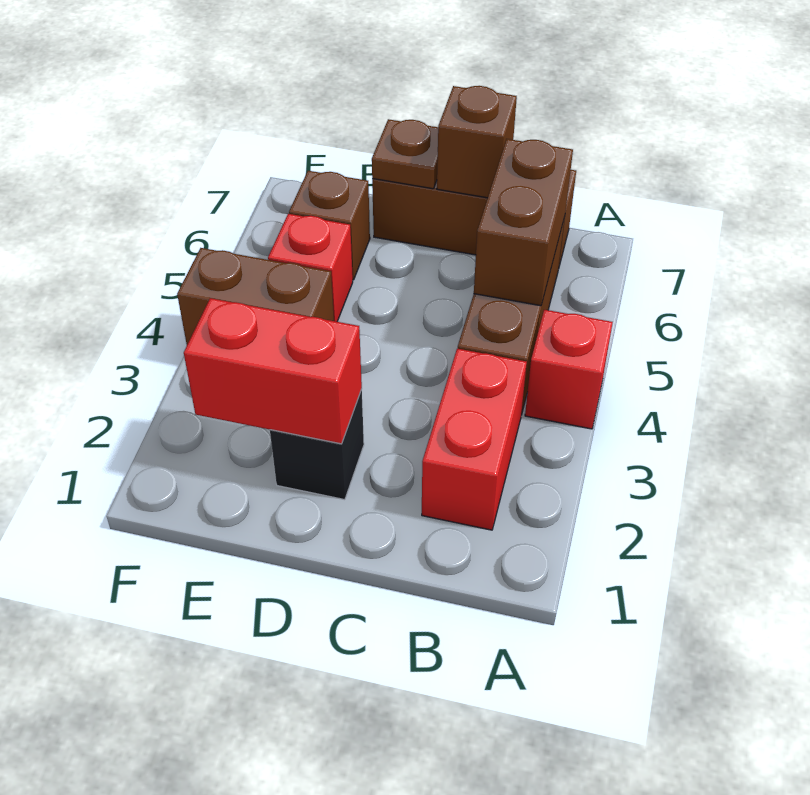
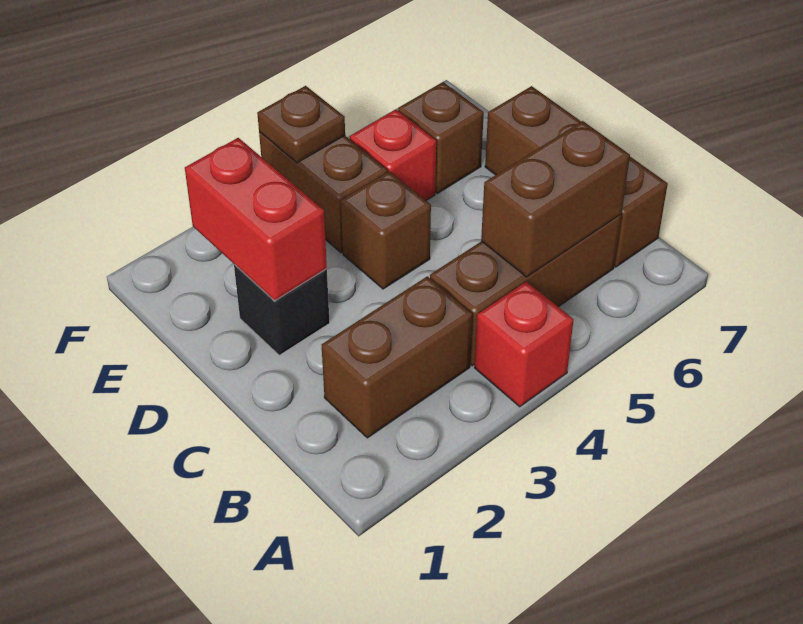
red 1x2 brick [422,349,527,530] -> brown 1x2 brick [322,276,472,438]
brown 1x1 brick [437,86,517,198] -> brown 1x1 brick moved to [341,171,431,289]
brown 1x1 plate [372,119,438,189] -> brown 1x1 plate moved to [257,86,345,163]

